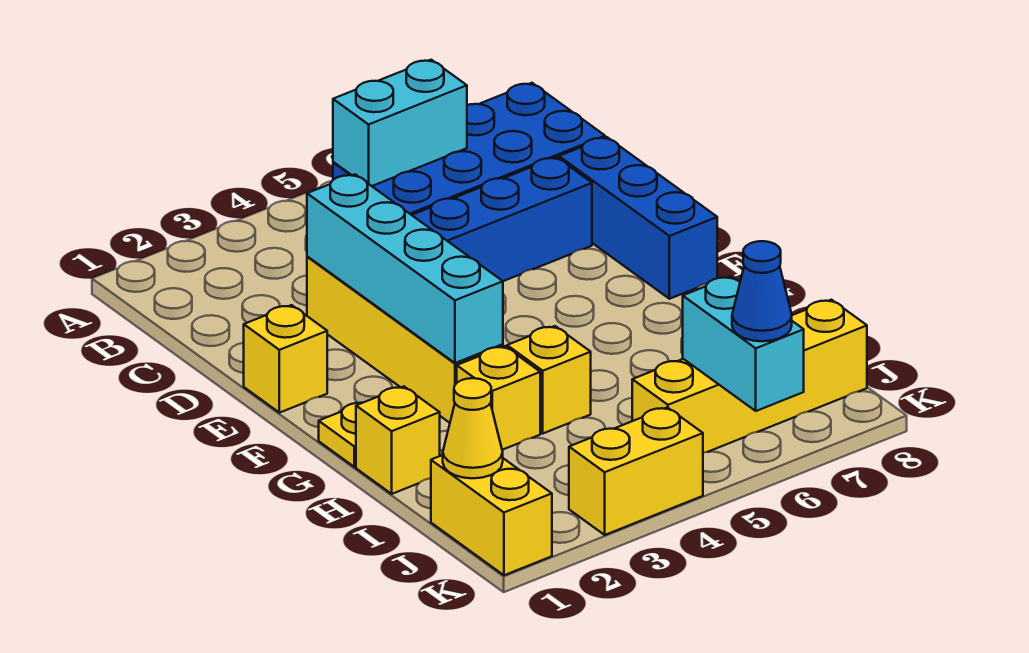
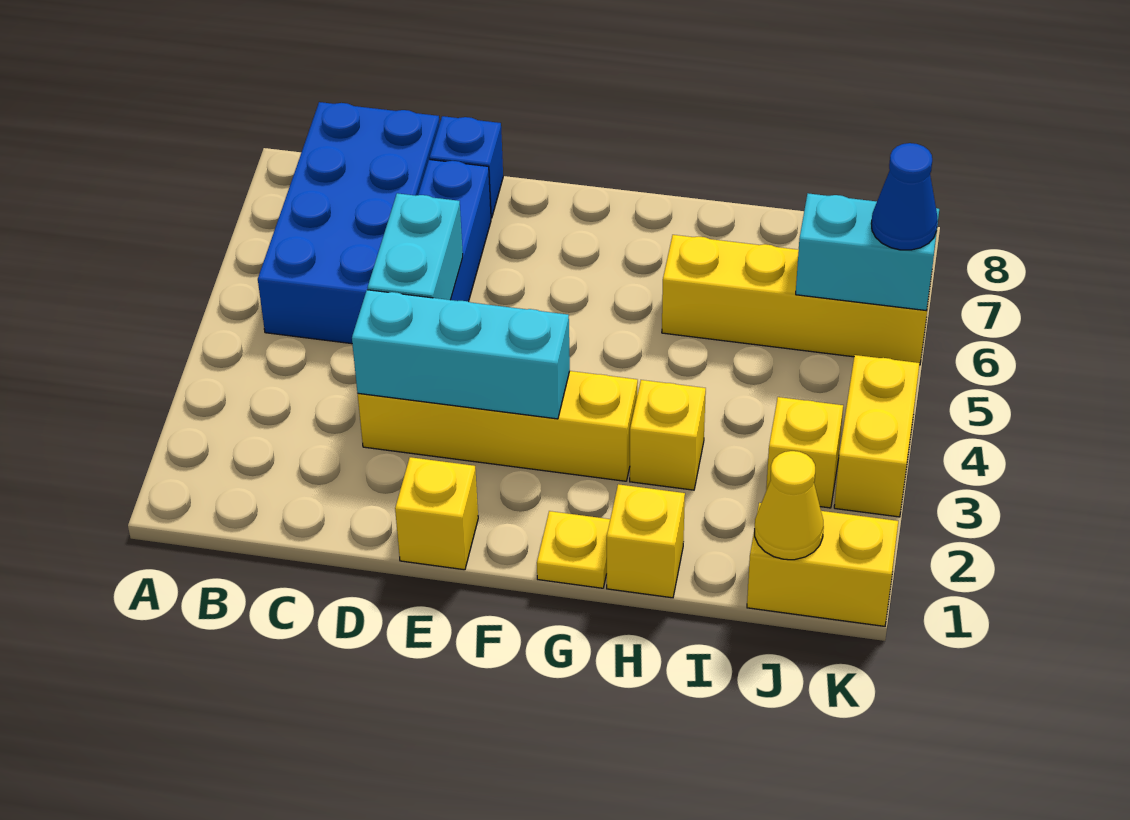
cyan 1x2 brick [333,60,467,186] -> cyan 1x2 brick moved to [368,193,463,300]
cyan 1x4 brick [307,174,503,363] -> cyan 1x3 brick [352,290,570,419]
blue 1x3 brick [559,137,717,299] -> blue 1x1 brick [429,116,503,218]
yellow 1x1 brick [507,326,591,433] -> yellow 1x1 brick moved to [766,397,843,508]
yellow 1x4 brick [632,300,867,453] -> yellow 1x4 brick turned to [662,235,931,365]

